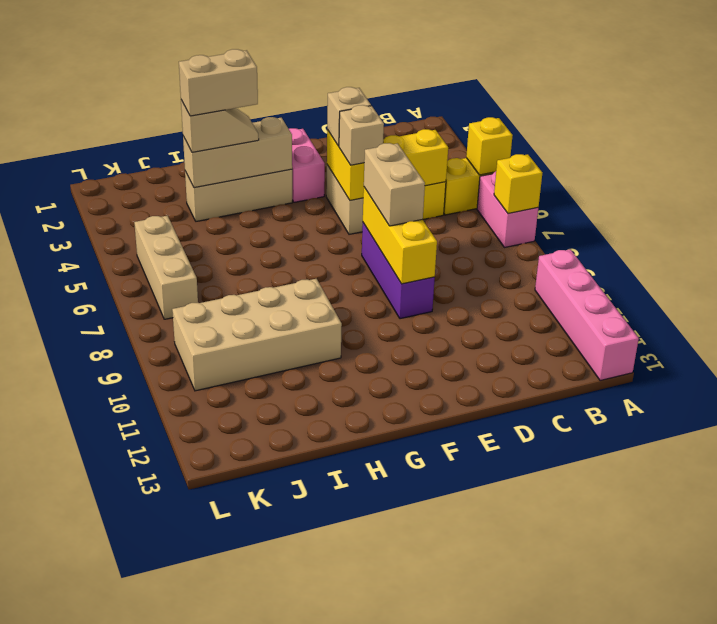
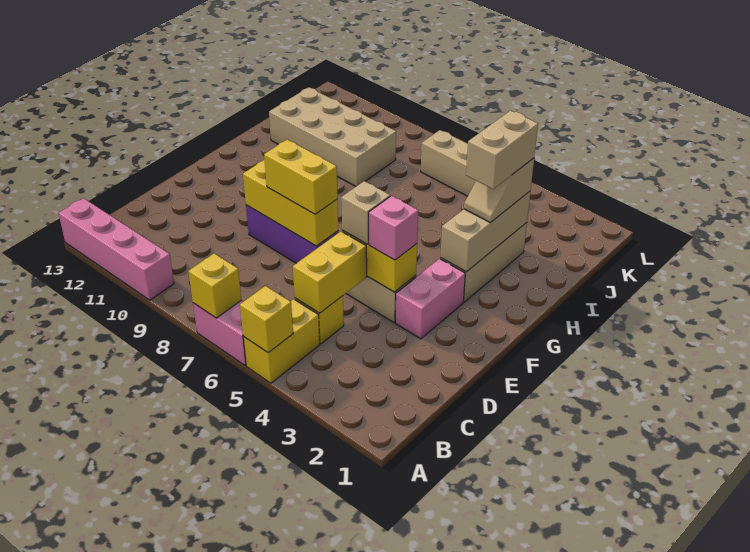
tan 1x1 brick [327,87,371,146] -> pink 1x1 brick [369,196,418,260]
tan 1x2 brick [364,143,425,226] -> yellow 1x2 brick [264,139,338,214]
pink 1x2 brick [289,128,325,202] -> pink 1x2 brick turned to [395,259,465,339]
tan 2x4 brick [172,279,342,391] -> tan 2x4 brick turned to [269,87,396,186]

